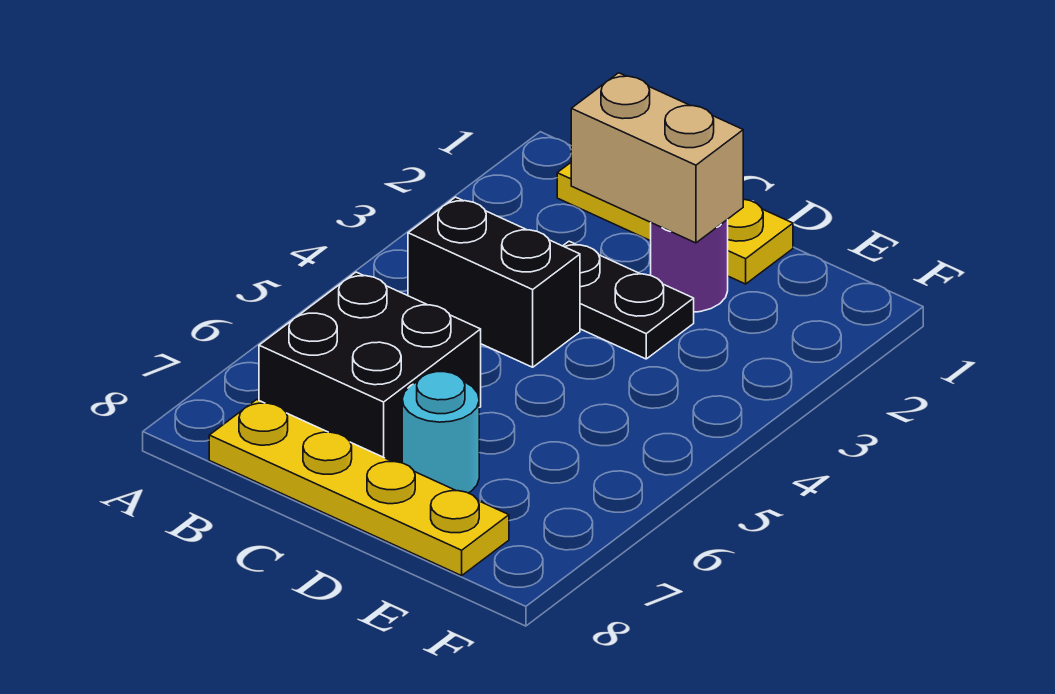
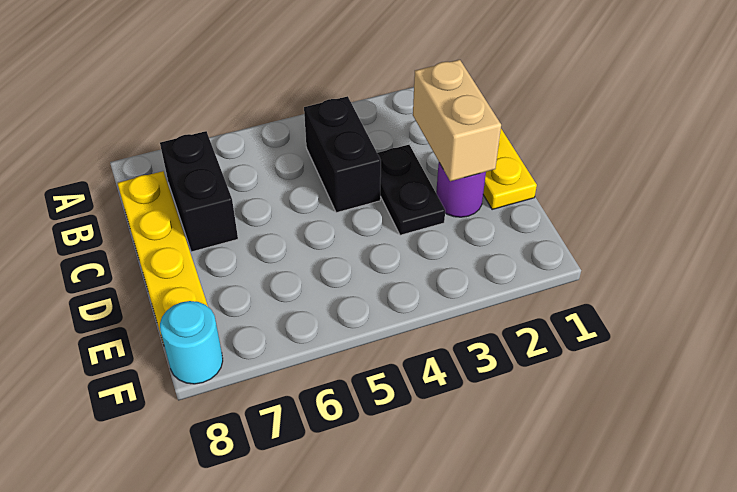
black 2x2 brick [259,272,481,463] -> black 1x2 brick [160,131,238,252]
cyan 1x1 round brick [402,372,479,493] -> cyan 1x1 round brick moved to [160,301,223,384]

